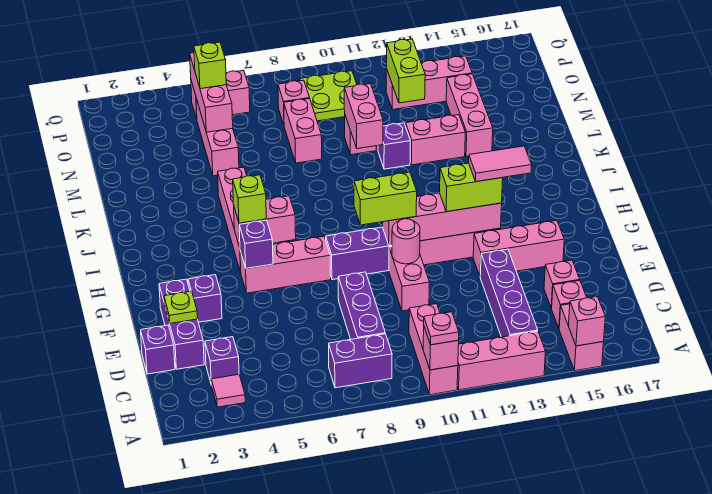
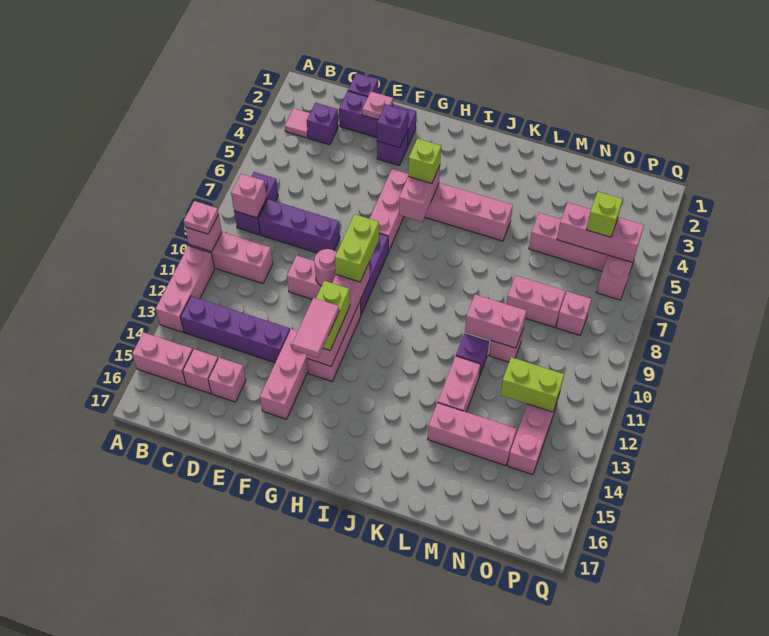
pink 1x1 brick [569,297,605,346] -> pink 1x1 brick moved to [231,174,266,218]
lime 1x1 plate [164,291,198,323] -> pink 1x1 plate [362,92,393,120]
purple 1x1 brick [239,220,273,268] -> purple 1x1 brick moved to [377,105,408,148]
lime 2x2 plate [300,71,357,121] -> none

